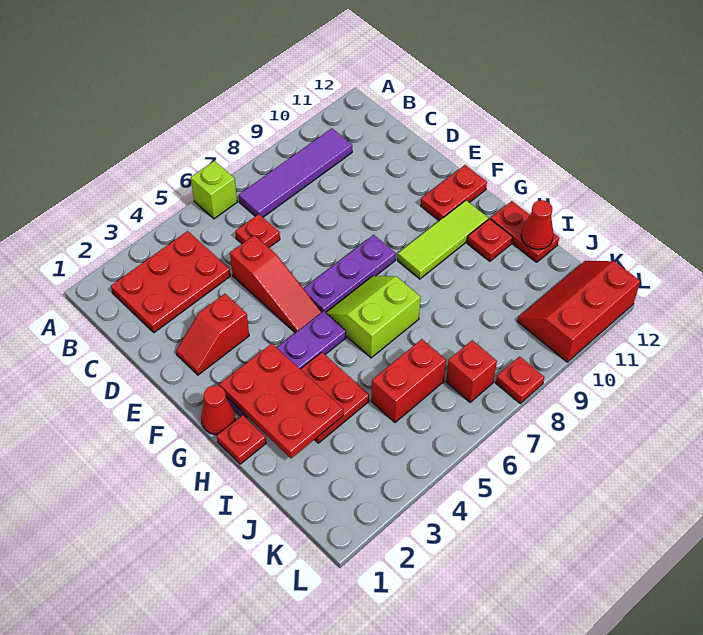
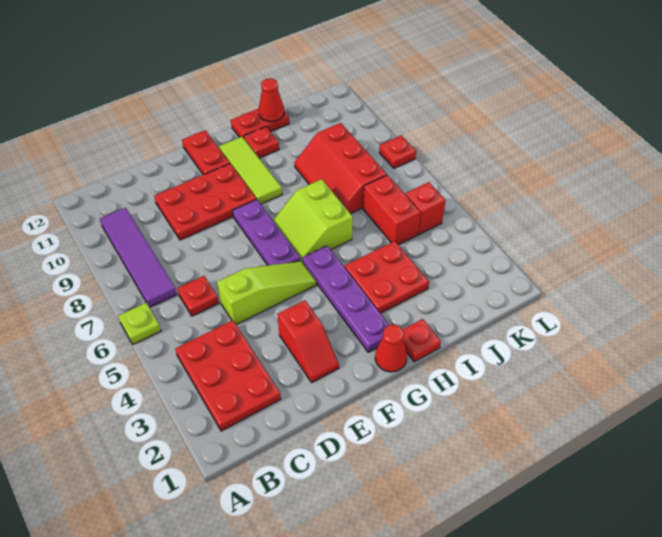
lime 1x1 brick [191,161,237,219] -> lime 1x1 plate [118,303,161,344]
red 1x3 slope [230,235,322,333] -> lime 1x3 slope [217,261,316,325]
red 2x3 plate [220,344,343,458] -> red 2x3 plate moved to [154,164,256,240]
red 1x1 brick [446,340,497,402] -> red 1x1 brick moved to [405,182,446,234]
red 2x3 slope [517,261,640,362] -> red 2x3 slope moved to [294,123,387,214]

